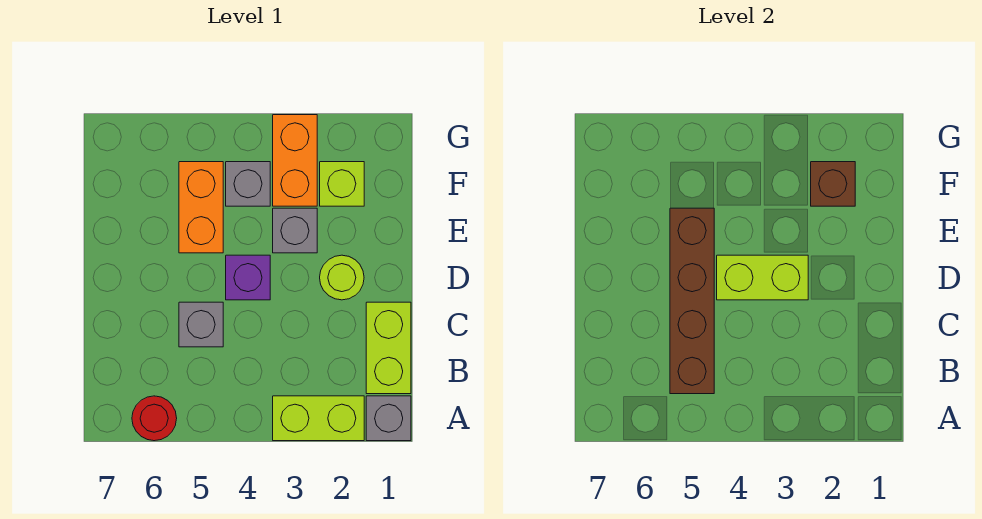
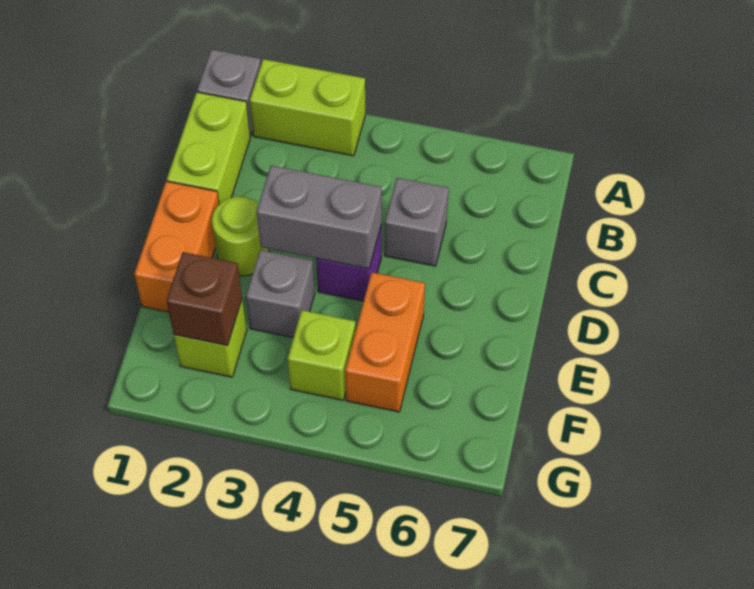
red 1x1 round brick [132,396,177,441] -> none
brown 1x4 brick [670,208,714,394] -> none
lime 1x2 brick [717,255,808,300] -> grey 1x2 brick [257,165,382,269]
orange 1x2 brick [273,115,317,206] -> orange 1x2 brick moved to [134,181,219,312]
grey 1x1 brick [226,162,270,206] -> lime 1x1 brick [288,310,356,400]

